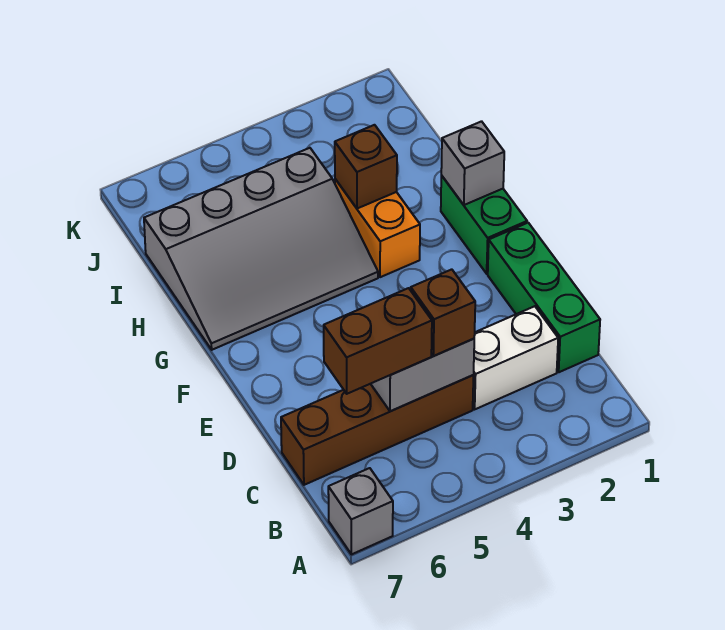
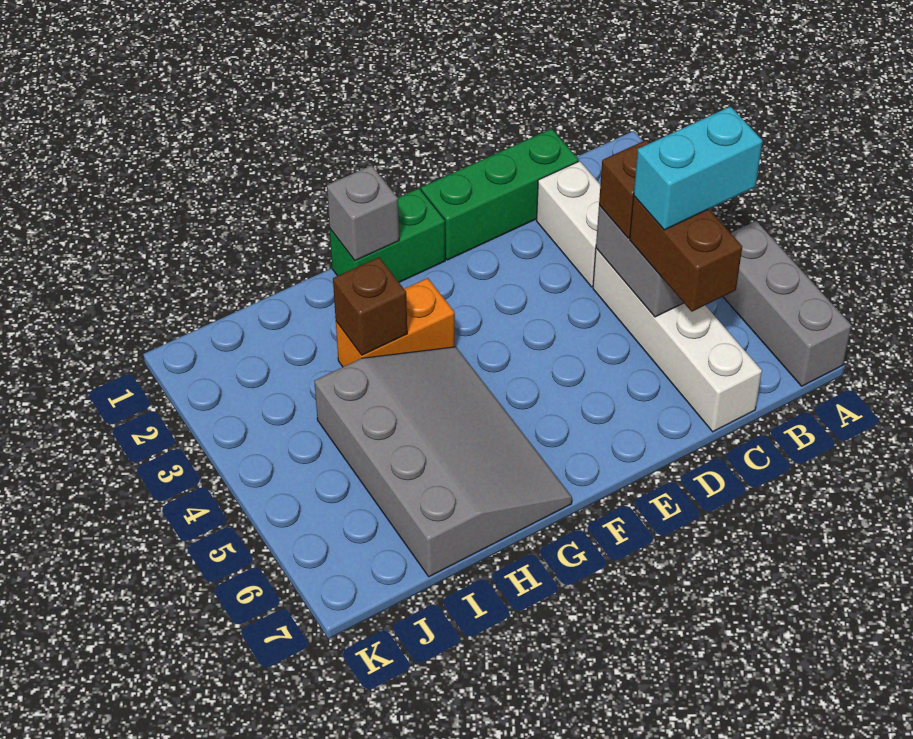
grey 1x1 brick [328,468,393,554] -> grey 1x3 brick [723,221,852,386]
none -> cyan 1x2 brick [634,107,763,230]
brown 1x4 brick [281,375,473,485] -> white 1x4 brick [593,248,762,432]

